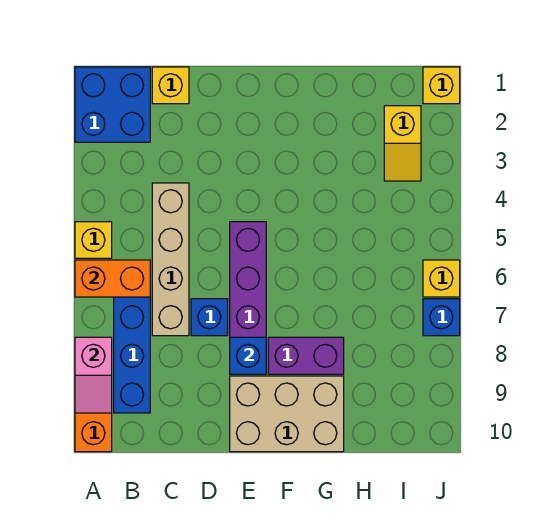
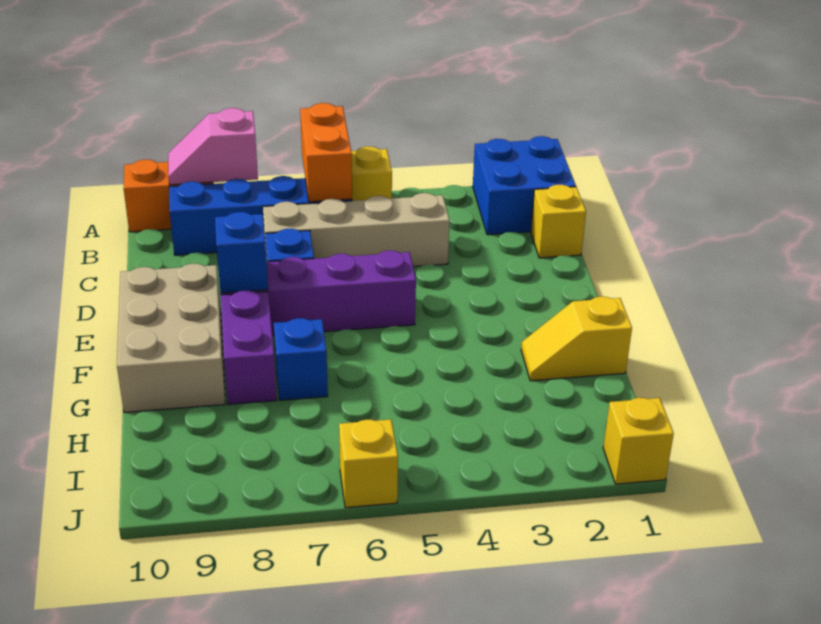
yellow 1x2 slope [384,106,421,181] -> yellow 1x2 slope moved to [521,297,632,381]
blue 1x1 brick [423,299,460,336] -> blue 1x1 brick moved to [274,318,328,400]

